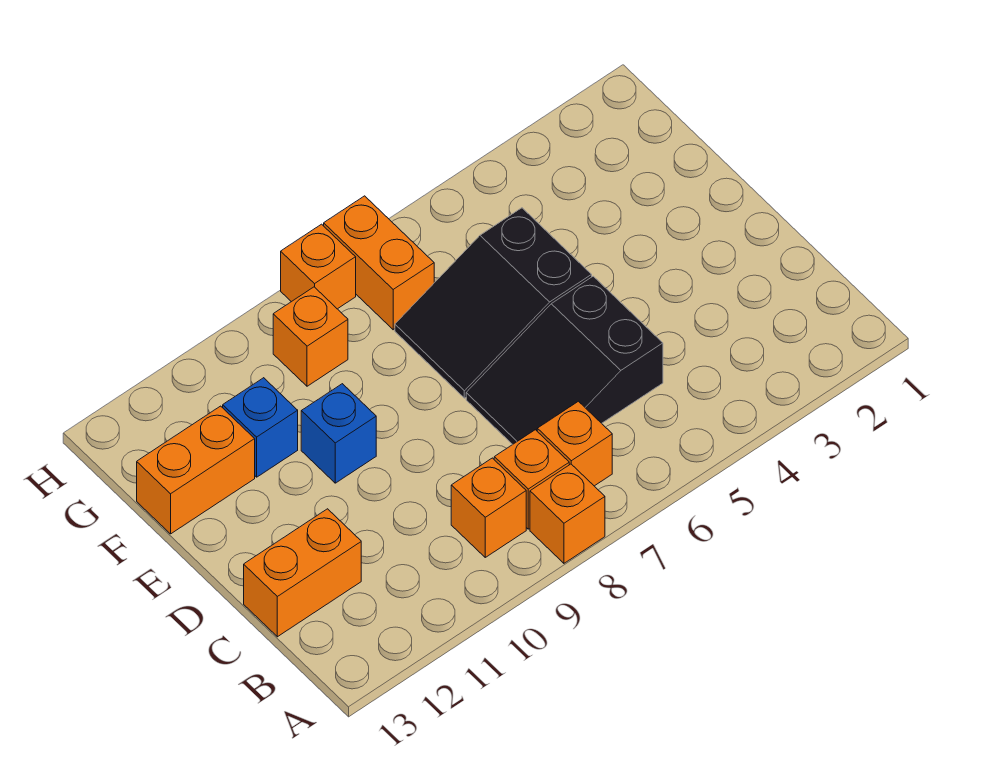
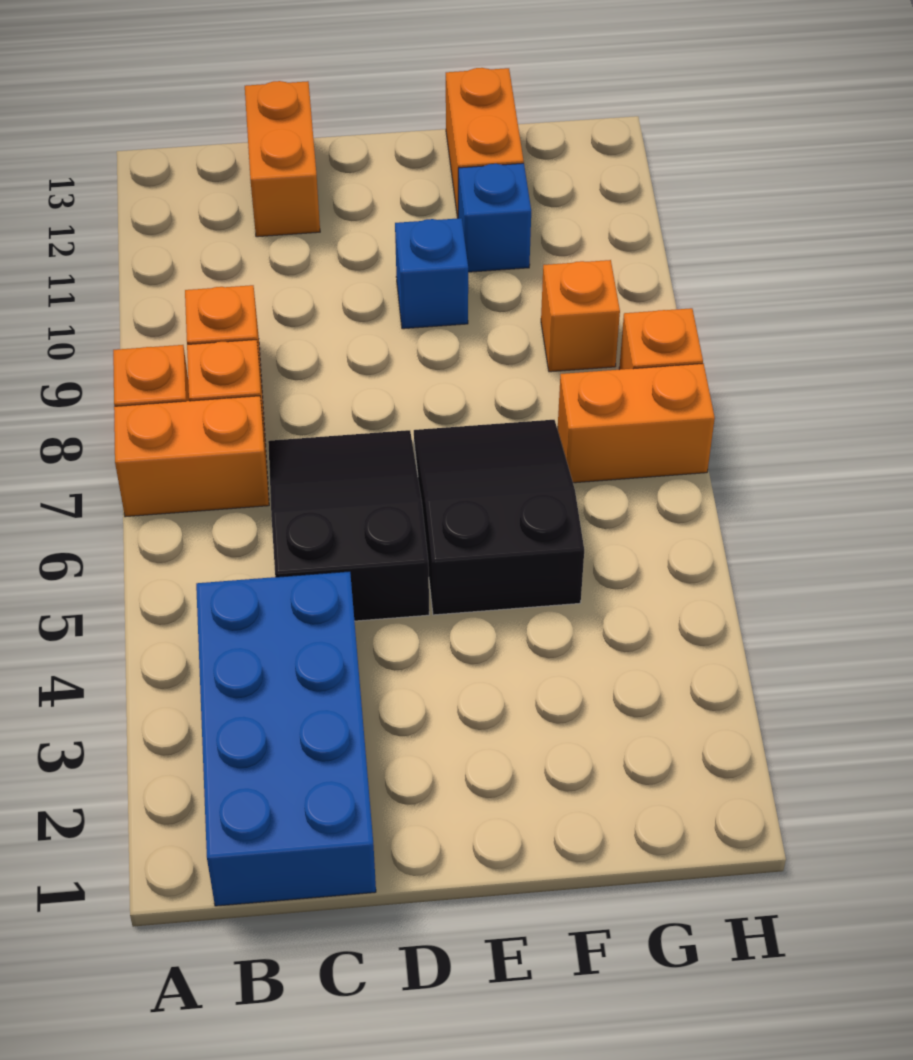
none -> blue 2x4 brick [196,571,376,906]
orange 1x1 brick [537,401,612,486] -> orange 1x2 brick [114,396,269,517]

